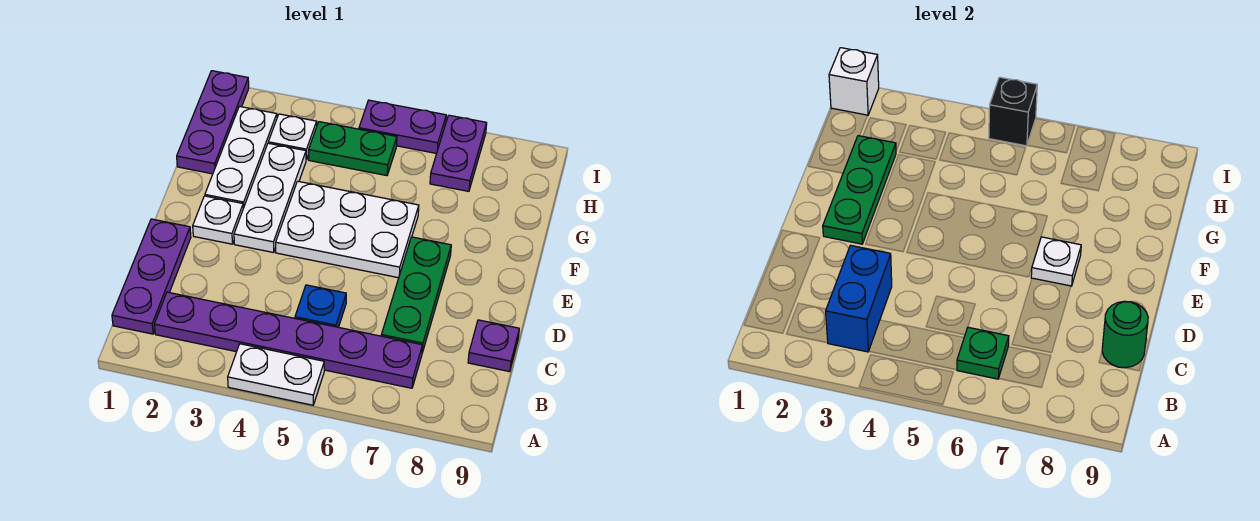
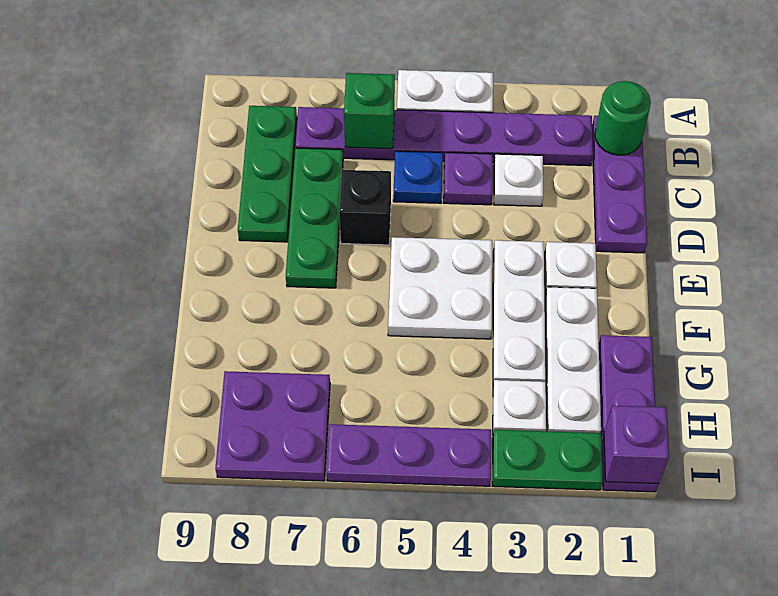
blue 1x2 brick [826,245,892,352] -> none
green 1x1 plate [957,327,1009,379] -> green 1x1 brick [344,73,395,149]
purple 1x1 plate [468,320,519,372] -> purple 1x1 plate moved to [444,153,493,205]
green 1x1 round brick [1102,301,1148,368] -> green 1x1 round brick moved to [595,81,651,155]
green 1x3 plate [823,136,896,244] -> green 1x3 plate moved to [238,106,297,242]
white 2x3 plate [276,181,419,278] -> white 2x2 plate [388,237,492,339]
white 1x1 plate [1031,237,1081,286] -> white 1x1 plate moved to [494,154,543,206]
green 1x2 plate [309,122,397,176] -> green 1x2 plate moved to [492,430,603,490]
purple 1x2 plate [430,115,487,191] -> purple 2x2 plate [215,371,330,481]
white 1x1 brick [829,48,879,115] -> purple 1x1 brick [604,406,669,484]
purple 1x2 plate [359,100,446,154] -> purple 1x3 plate [327,424,491,486]
black 1x1 brick [989,77,1037,146] -> black 1x1 brick moved to [339,170,391,245]

